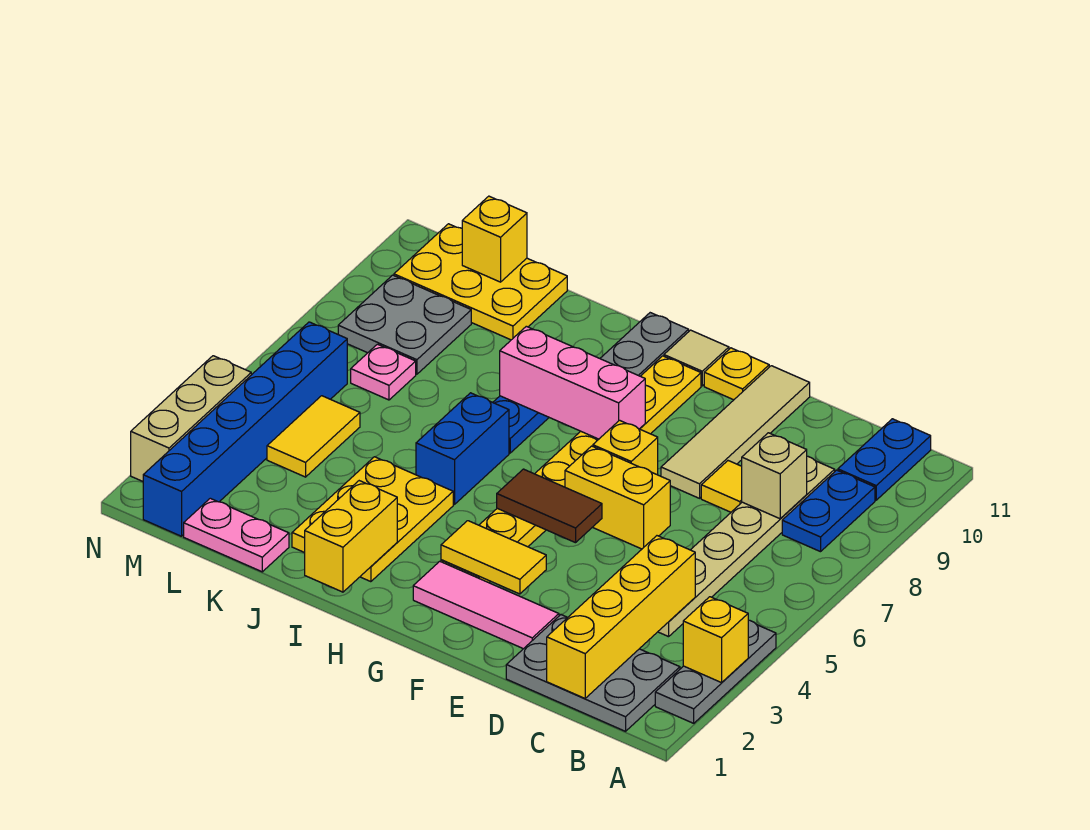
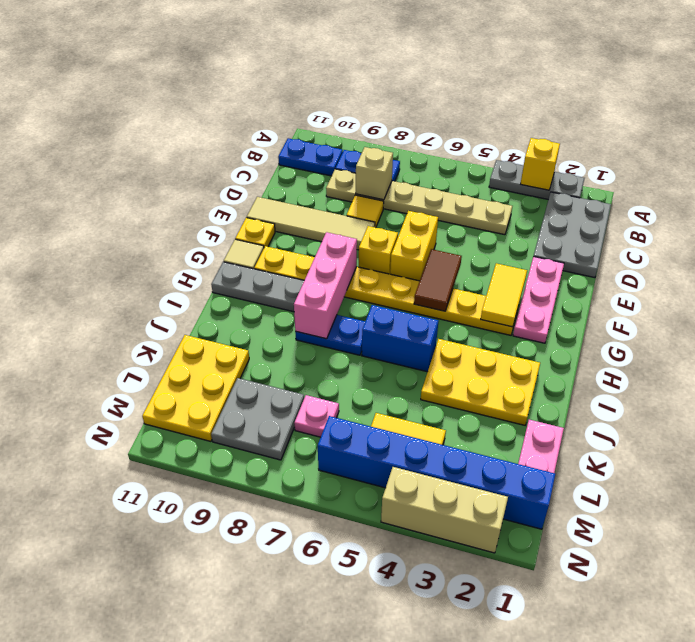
yellow 1x4 brick [547,536,695,698] -> none
pink 1x3 tile [413,561,559,649] -> pink 1x3 plate [513,257,564,343]
yellow 1x2 brick [305,481,397,592] -> none
yellow 1x1 brick [462,196,527,282] -> none

